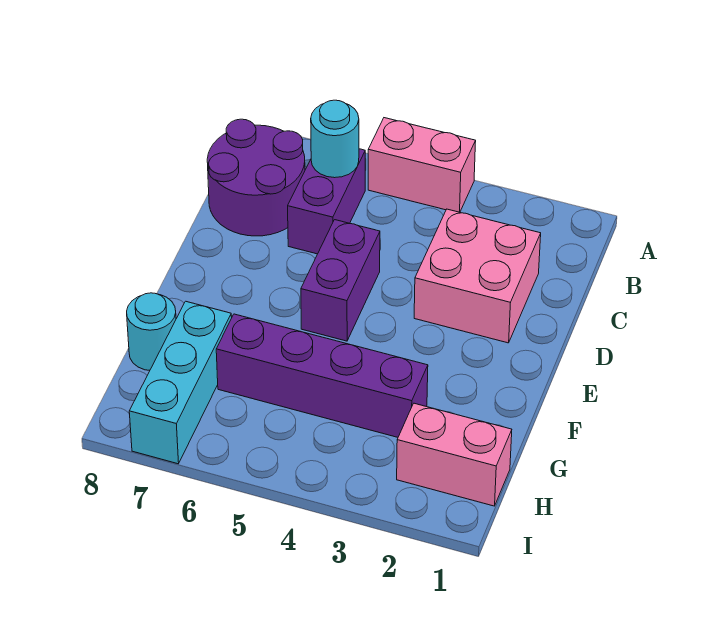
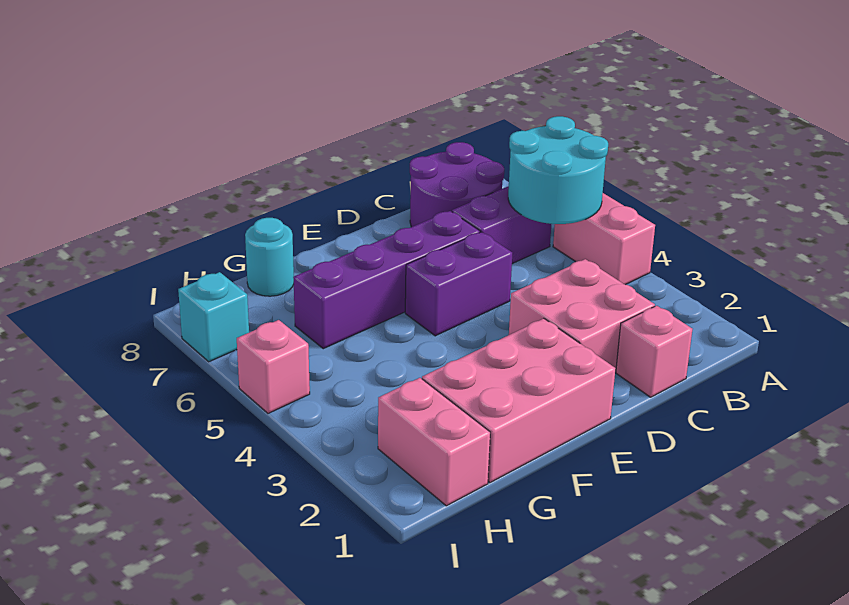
cyan 1x1 round brick [311,100,359,178] -> cyan 2x2 round brick [508,116,608,224]
none -> pink 1x1 brick [616,306,692,397]
none -> pink 2x3 brick [422,318,616,483]
purple 1x4 brick [216,314,428,437] -> purple 1x4 brick turned to [293,211,480,349]
cyan 1x3 brick [129,301,232,464] -> cyan 1x1 brick [178,272,249,362]
none -> pink 1x1 brick [237,320,310,413]

